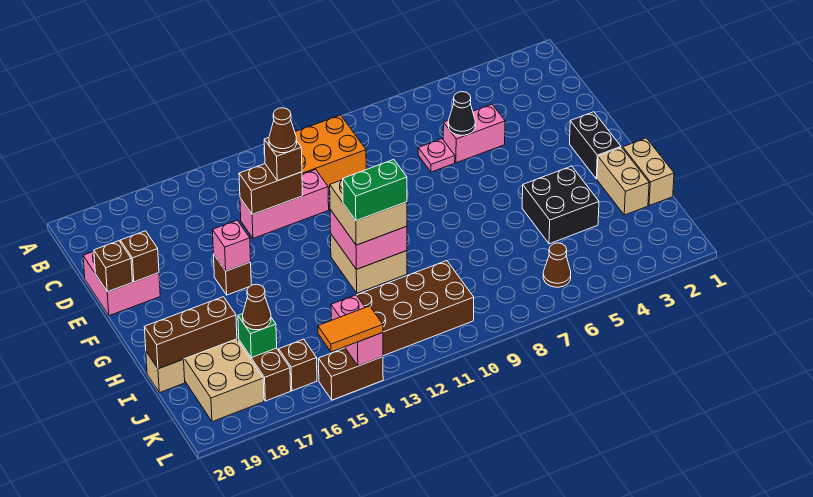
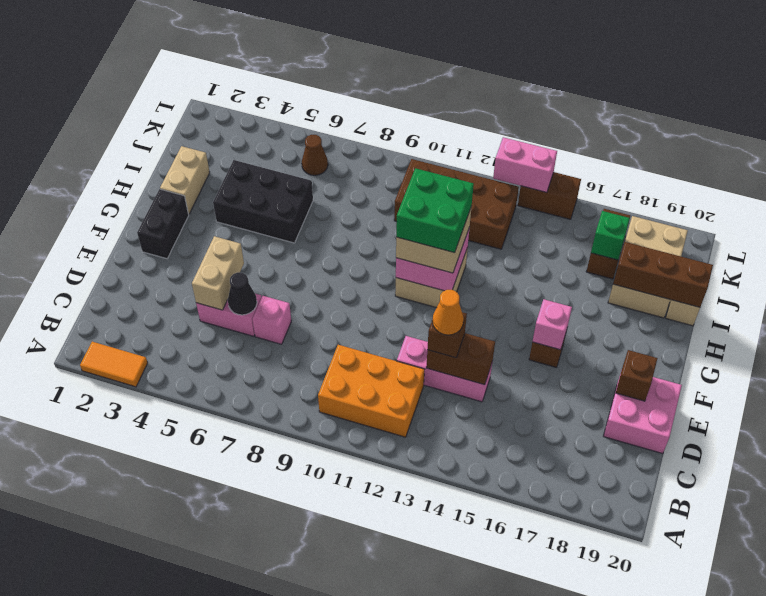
pink 1x1 plate [418,139,455,172] -> pink 1x1 brick [252,296,291,344]
brown 1x1 cone [269,108,297,153] -> orange 1x1 cone [432,290,464,335]
brown 1x1 brick [94,241,133,292] -> none
tan 1x2 brick [623,138,674,205] -> tan 1x2 brick moved to [192,236,244,310]
black 2x2 brick [522,166,599,244] -> black 2x3 brick [213,160,313,243]
green 1x2 brick [343,160,407,221] -> green 2x2 brick [396,168,474,253]
brown 1x1 cone [243,284,271,330] -> none
pink 1x2 brick [331,295,383,366] -> pink 1x2 brick turned to [493,137,557,192]
brown 1x1 brick [279,339,317,391] -> none
orange 1x2 tile [318,306,383,352] -> orange 1x2 tile moved to [80,342,148,387]

